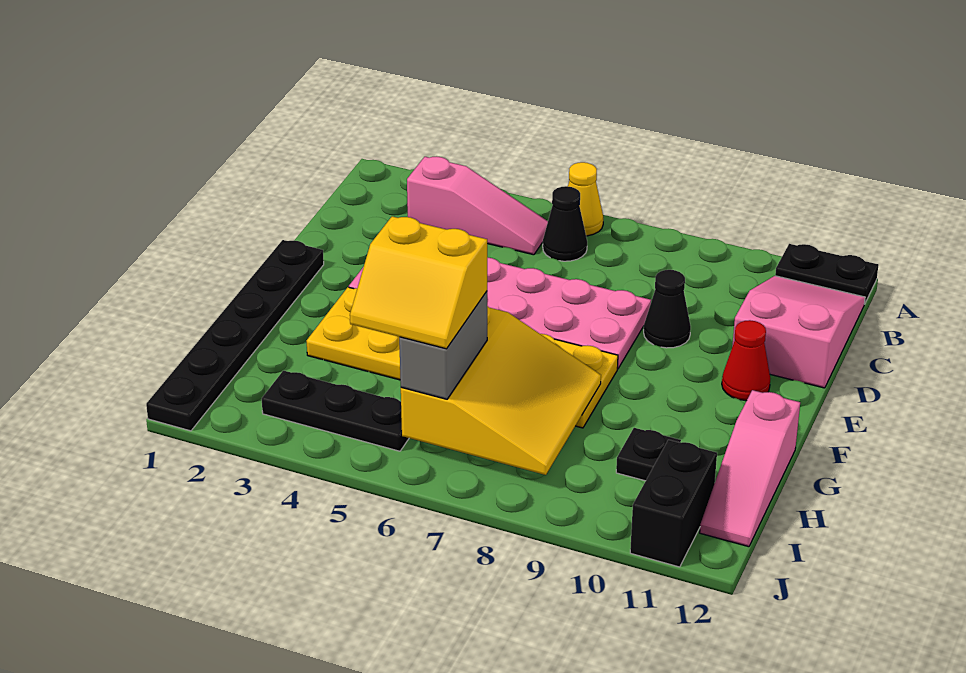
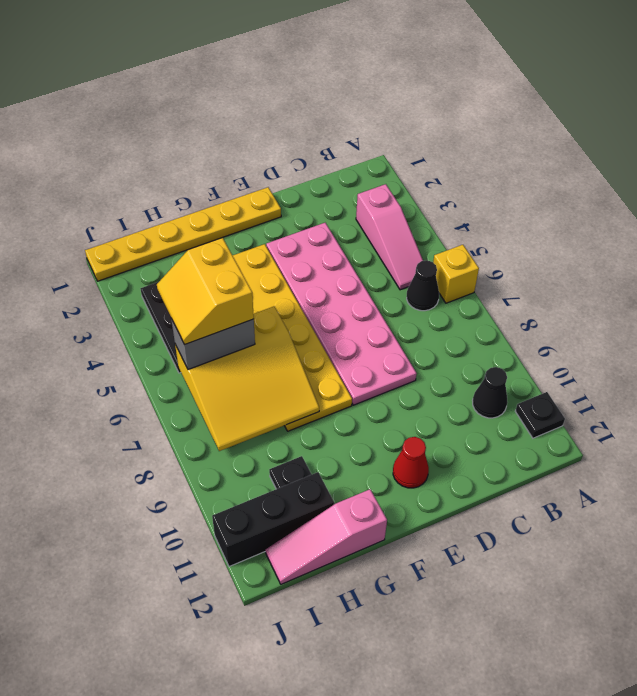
yellow 1x1 cone [568,162,603,236] -> yellow 1x1 brick [433,245,479,303]
black 1x2 plate [775,244,879,304] -> black 1x1 plate [515,392,565,438]
pink 2x3 slope [733,276,865,388] -> none
black 1x1 cone [644,270,691,348] -> black 1x1 cone moved to [473,367,508,418]
black 1x6 plate [146,240,324,431] -> yellow 1x6 plate [85,187,281,281]
black 1x2 brick [630,440,717,567] -> black 1x3 brick [212,472,334,567]

